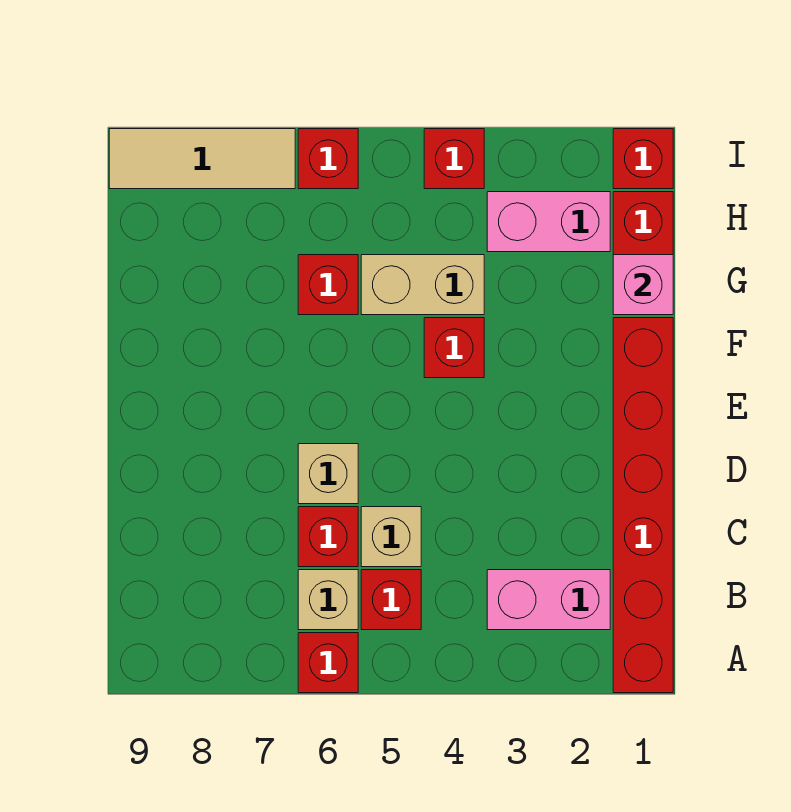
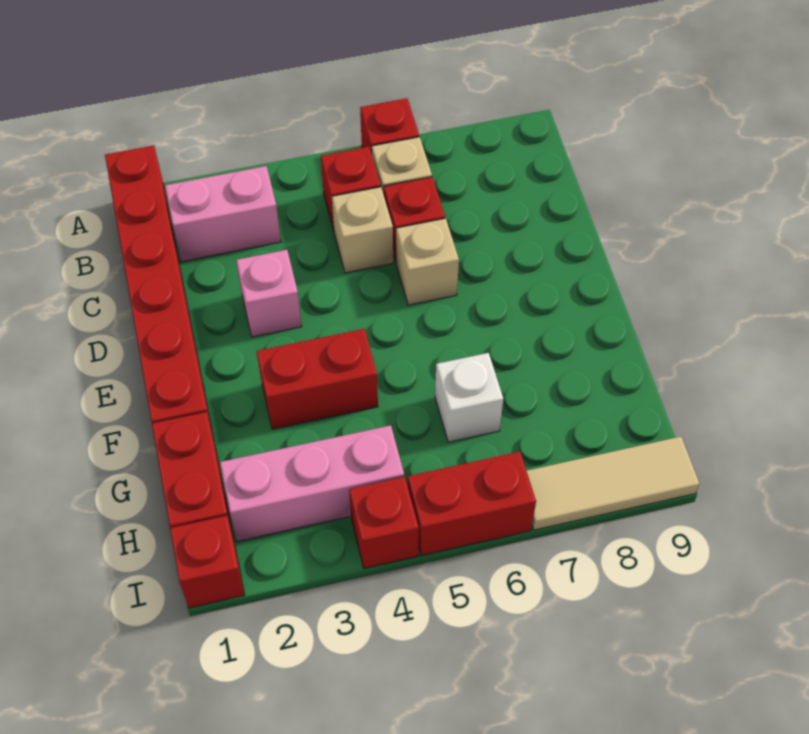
red 1x1 brick [424,318,484,378] -> red 1x2 brick [256,329,378,429]
pink 1x1 brick [613,255,673,315] -> pink 1x1 brick moved to [236,250,302,337]
tan 1x2 brick [361,255,484,315] -> none
red 1x1 brick [298,255,358,315] -> white 1x1 brick [435,353,503,442]
pink 1x2 brick [487,192,610,252] -> pink 1x3 brick [220,425,404,541]
red 1x1 brick [298,129,358,189] -> red 1x2 brick [408,452,536,556]

